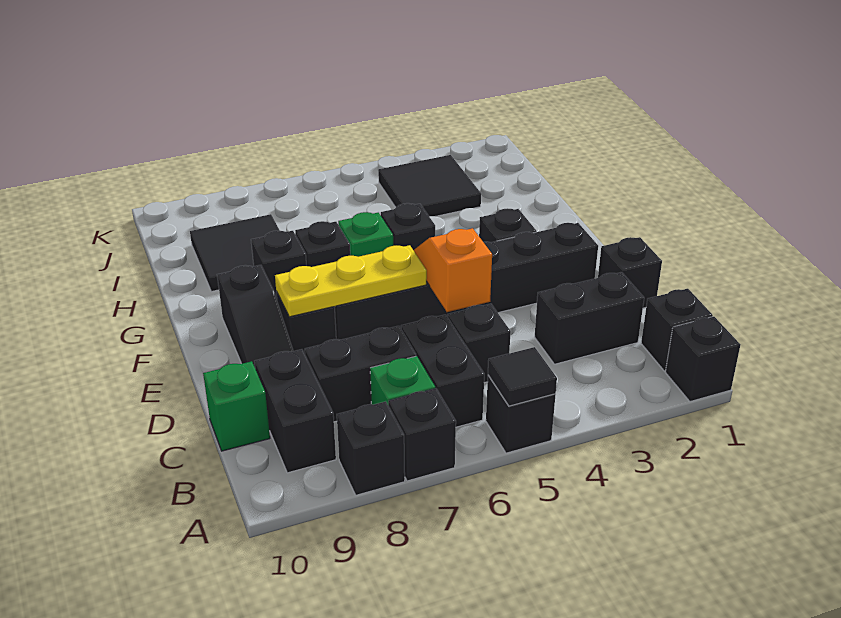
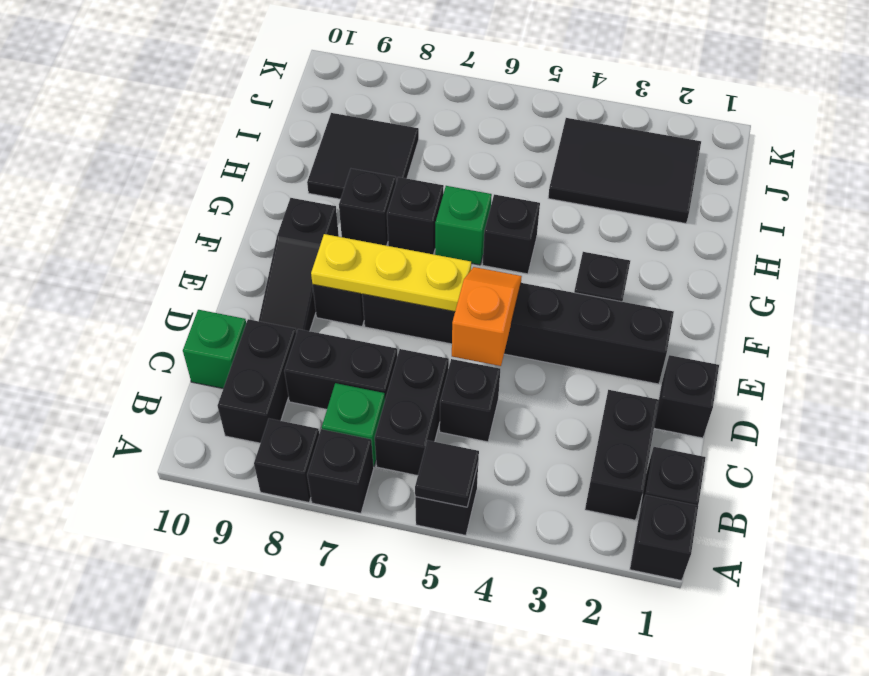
black 1x2 brick [535,272,644,364] -> black 1x2 brick turned to [585,390,659,520]
black 2x2 tile [378,155,481,217] -> black 2x3 tile [548,118,701,223]

